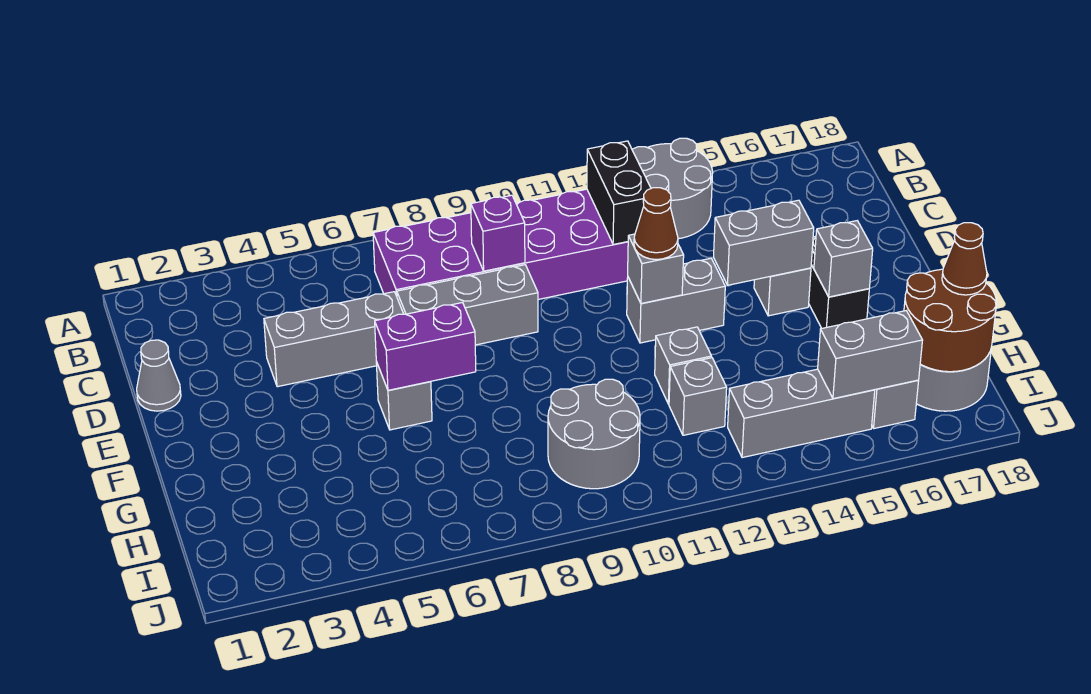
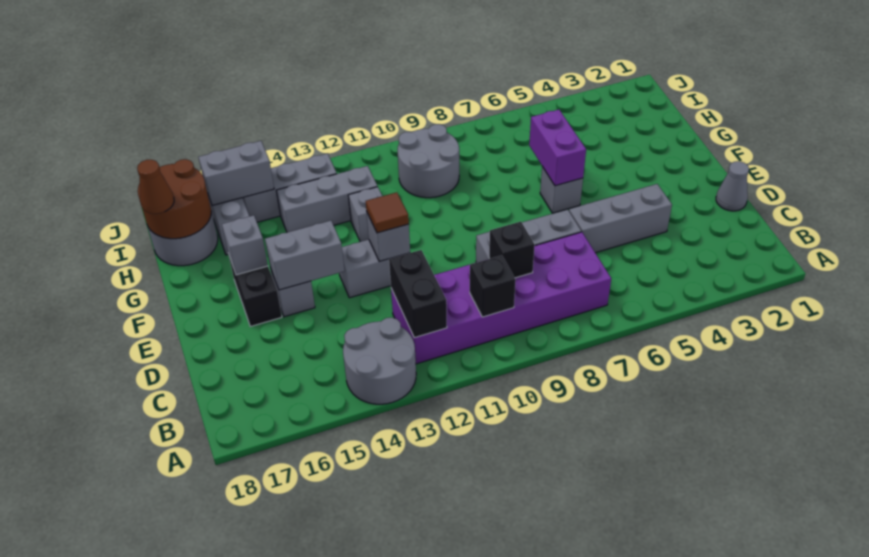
none -> black 1x1 brick [470,255,516,317]
purple 1x1 brick [471,195,525,271] -> black 1x1 brick [489,222,535,278]
brown 1x1 cone [634,188,678,259] -> brown 1x1 tile [366,192,409,233]
purple 1x2 brick [375,303,476,390] -> purple 1x2 brick turned to [529,110,586,186]
grey 1x1 brick [669,358,727,435] -> grey 1x3 brick [276,166,377,232]

